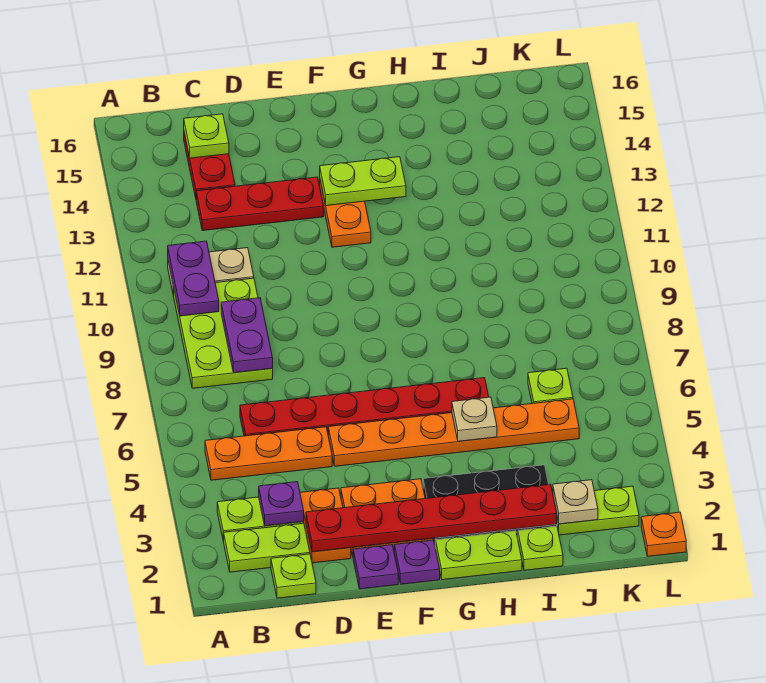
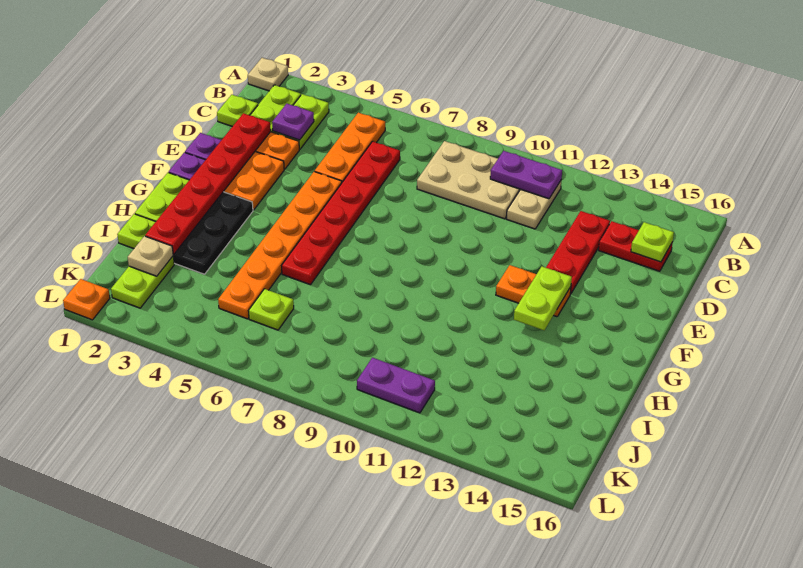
lime 2x3 plate [174,278,273,388] -> tan 2x3 plate [417,141,520,219]
purple 1x2 plate [221,298,273,373] -> purple 1x2 plate moved to [357,358,435,413]
tan 1x1 plate [452,397,497,441] -> tan 1x1 plate moved to [248,58,288,91]

